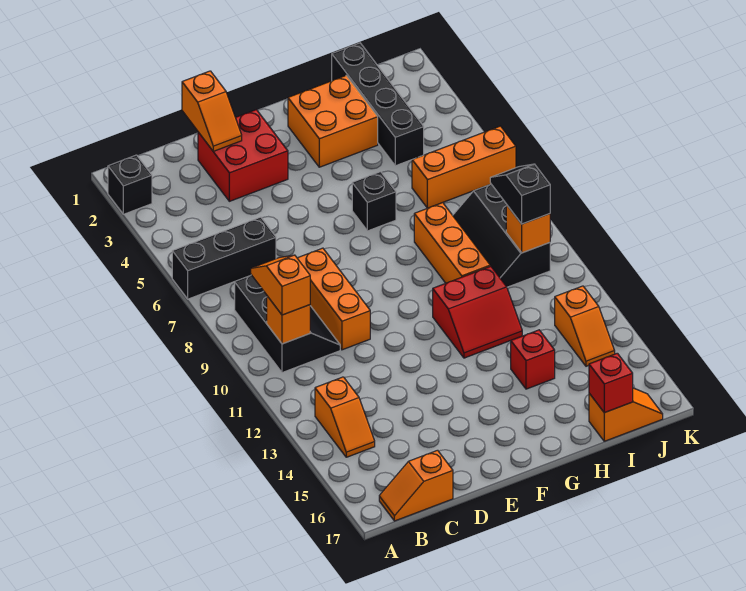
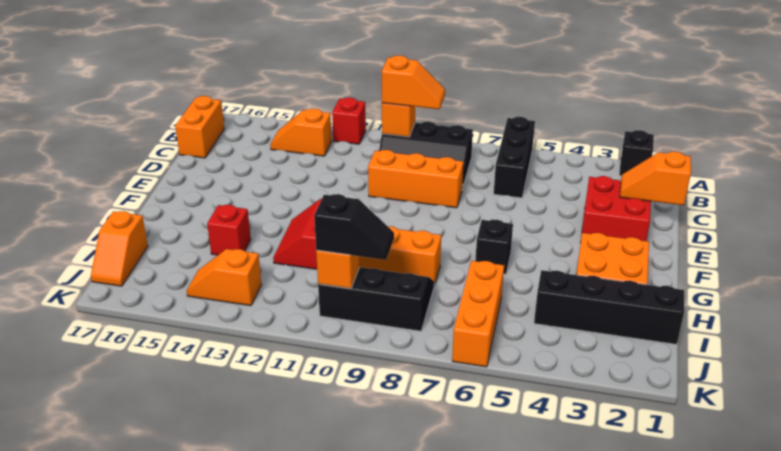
orange 1x2 slope [379,450,453,521] -> orange 1x2 brick [175,96,224,158]
red 1x1 brick [589,353,633,413] -> red 1x1 brick moved to [332,97,366,144]

